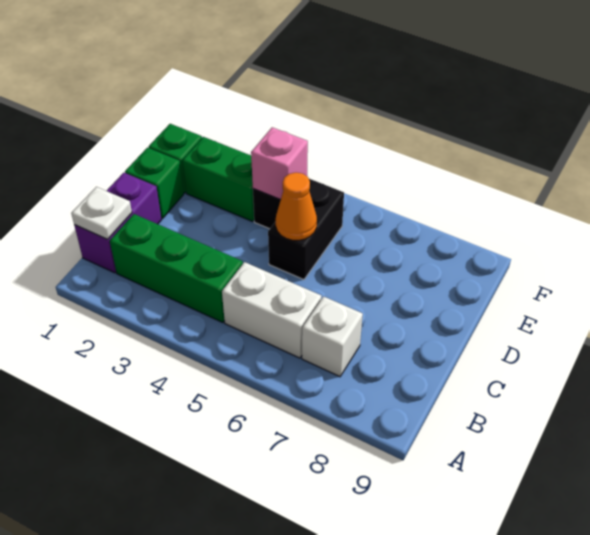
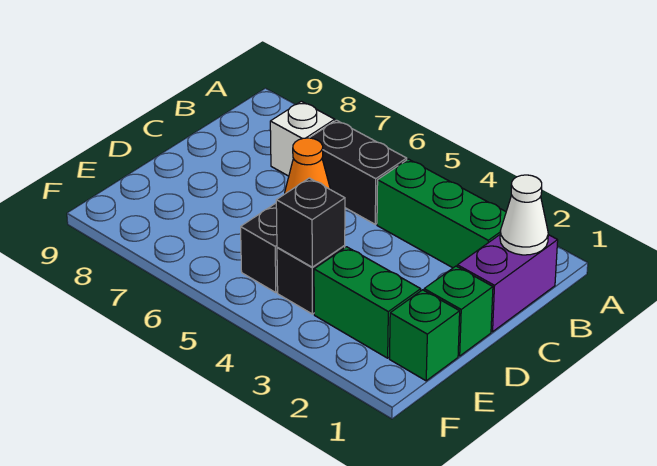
white 1x1 plate [71,187,132,239] -> white 1x1 cone [500,175,548,255]
white 1x2 brick [222,262,321,358] -> black 1x2 brick [310,120,407,224]
pink 1x1 brick [251,127,308,200] -> black 1x1 brick [276,178,345,267]

